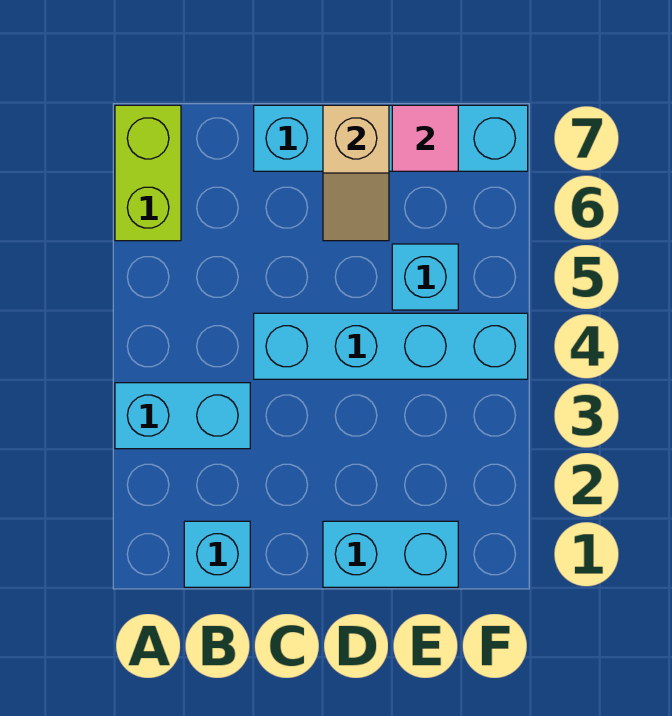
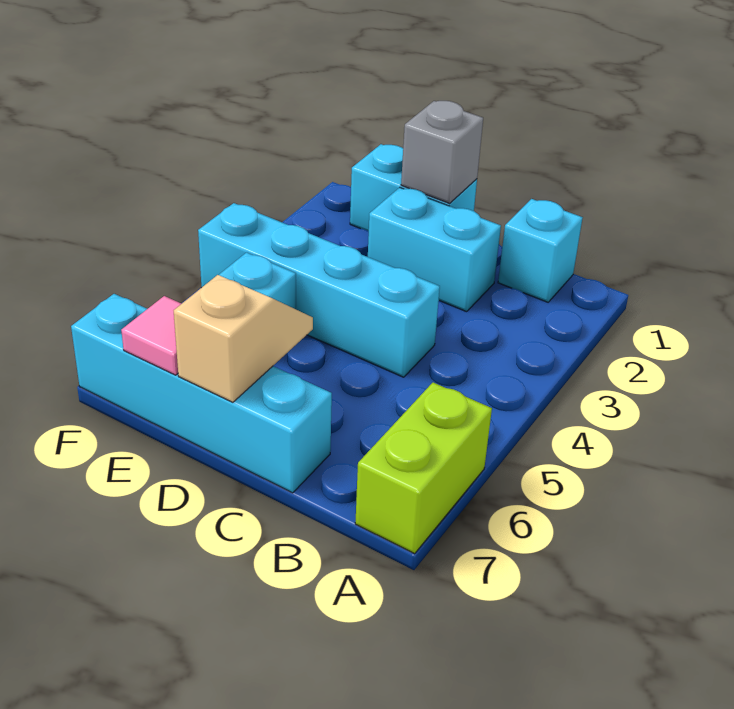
cyan 1x2 brick [115,383,250,449] -> cyan 1x2 brick moved to [368,187,501,312]
none -> grey 1x1 brick [401,101,483,203]

